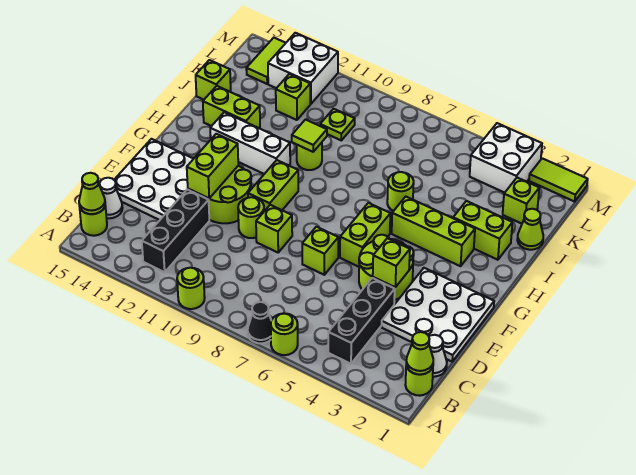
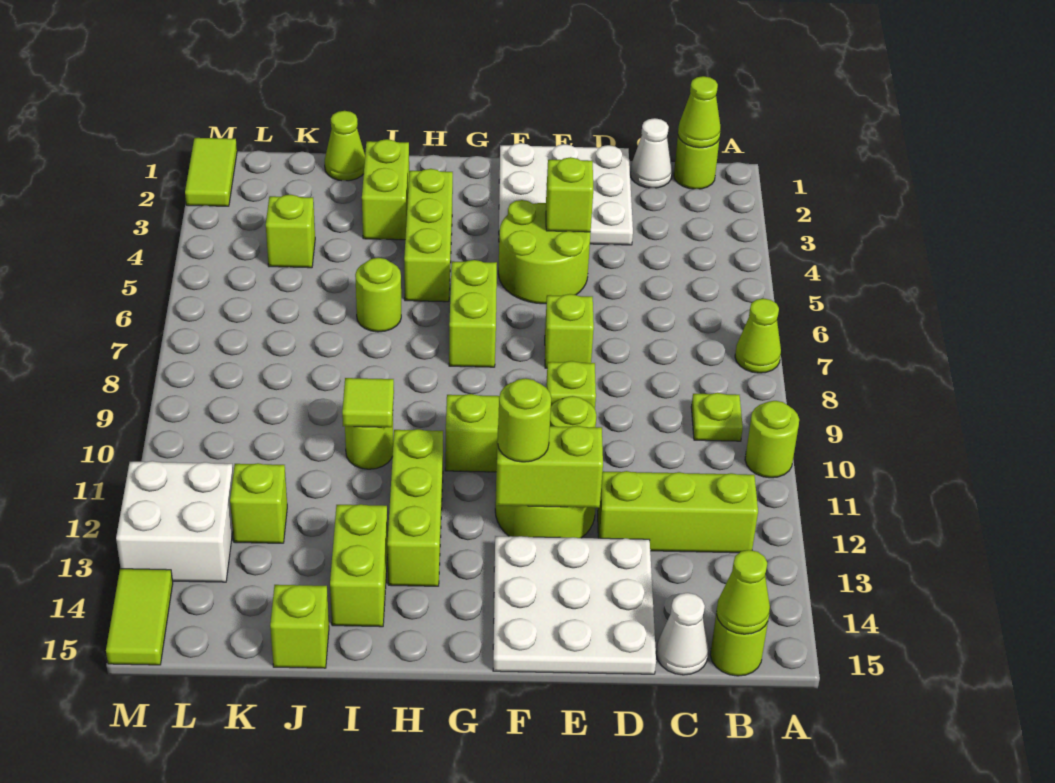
lime 1x1 round brick [271,313,298,355] -> lime 1x1 round brick moved to [498,378,551,462]
black 1x1 cone [248,302,271,344] -> lime 1x1 cone [735,298,781,373]
black 1x3 brick [328,278,395,364] -> none
black 1x3 brick [142,190,209,272] -> lime 1x3 brick [598,471,758,553]
lime 1x2 brick [340,203,390,267] -> lime 1x2 brick turned to [449,260,497,367]
white 1x3 brick [210,112,290,174] -> lime 1x3 brick [387,429,443,586]
lime 1x1 brick [503,178,539,224] -> lime 1x1 brick moved to [266,195,315,268]
lime 1x1 plate [320,109,355,140] -> lime 1x1 plate moved to [691,393,743,441]
white 2x2 brick [470,123,542,193] -> none
lime 1x2 tile [246,38,285,84] -> lime 1x2 tile turned to [106,569,173,665]

